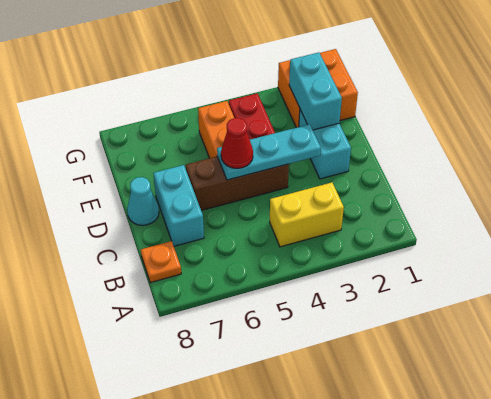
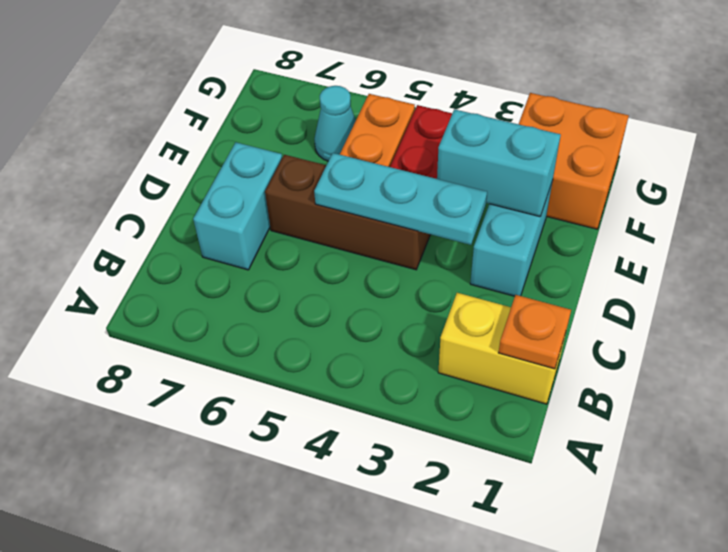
yellow 1x2 brick [270,183,344,247] -> yellow 1x2 brick moved to [438,293,567,404]
orange 1x1 plate [141,241,181,283] -> orange 1x1 plate moved to [499,295,571,369]
red 1x1 cone [221,118,253,168] -> none
cyan 1x1 cone [127,177,159,226] -> cyan 1x1 cone moved to [314,86,356,161]
cyan 1x2 brick [289,52,342,130] -> cyan 1x2 brick turned to [437,109,561,217]

